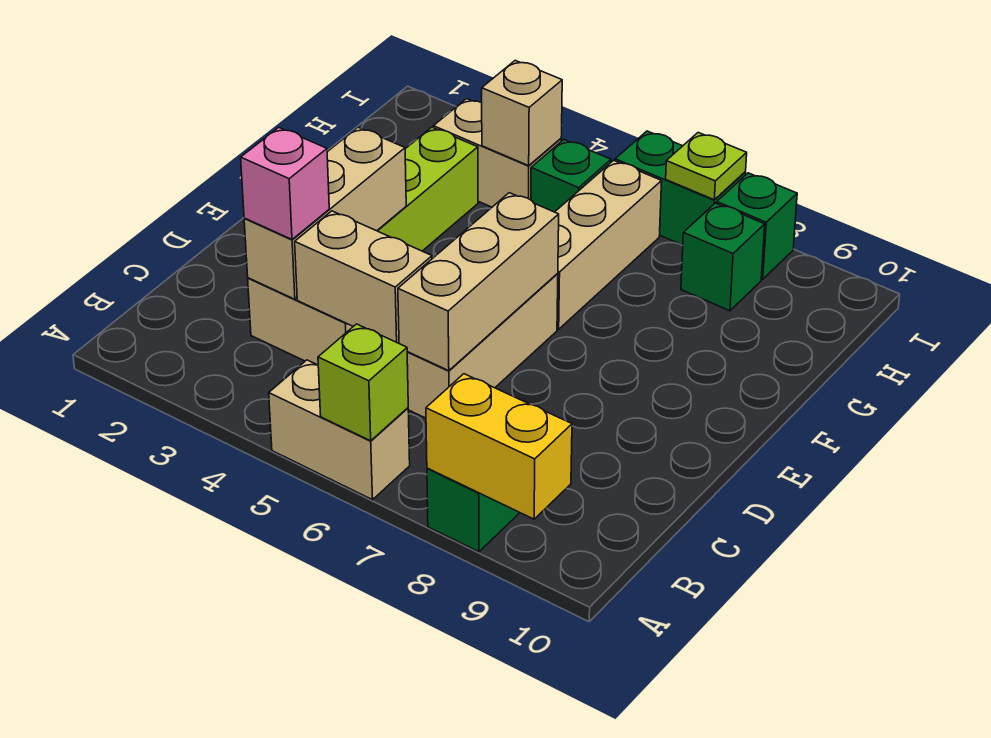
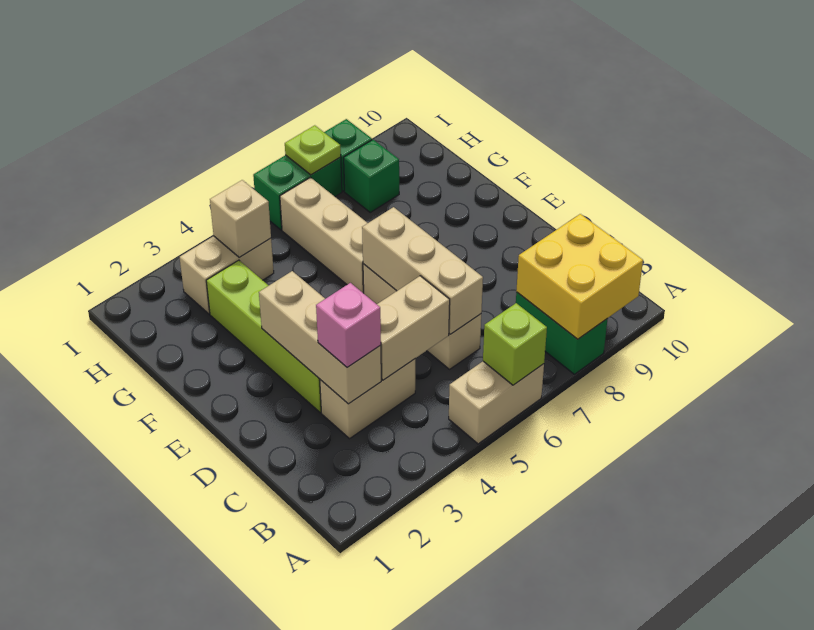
yellow 1x2 brick [426,374,572,519] -> yellow 2x2 brick [516,214,643,339]
green 1x1 brick [531,140,611,212] -> none

